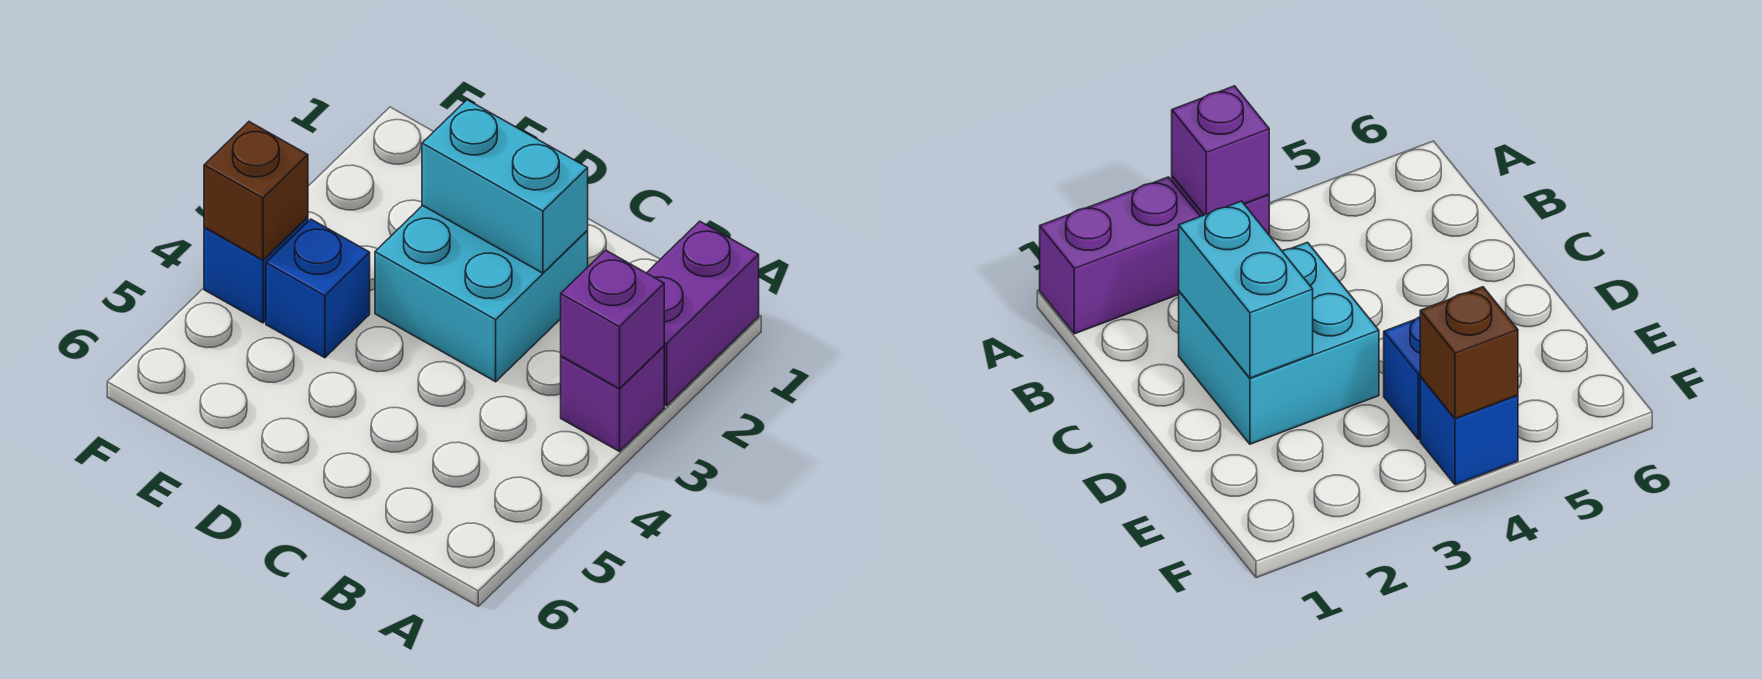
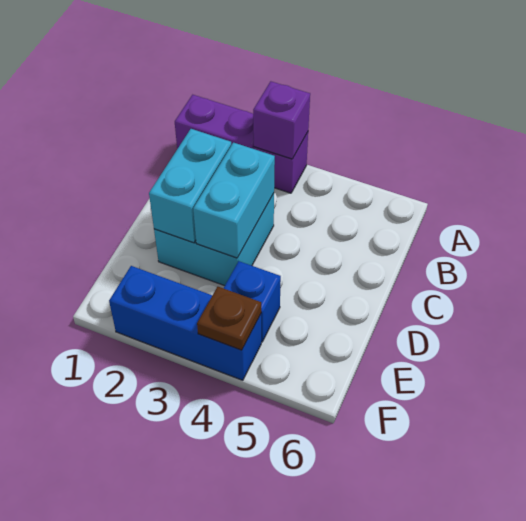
none -> cyan 1x2 brick [193,143,275,258]
blue 1x1 brick [204,217,308,323] -> blue 1x3 brick [109,266,261,380]
brown 1x1 brick [204,122,308,260] -> brown 1x1 plate [197,287,261,350]

